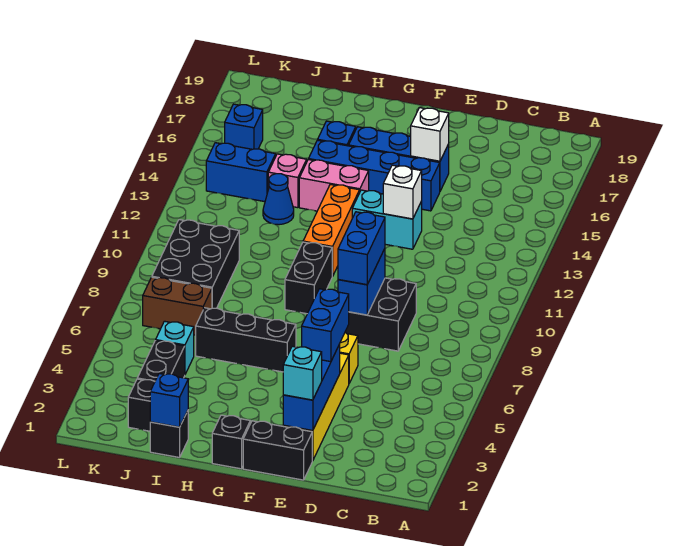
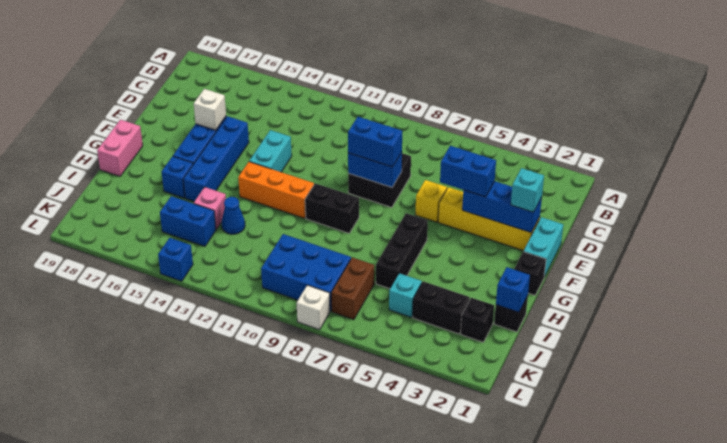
black 1x2 brick [243,421,312,480] -> cyan 1x2 brick [524,217,563,277]
white 1x1 brick [383,165,422,219] -> white 1x1 brick moved to [297,285,330,330]
pink 1x2 brick [299,160,369,211] -> pink 1x2 brick moved to [97,120,143,176]
black 2x3 brick [152,220,239,308] -> blue 2x3 brick [261,234,351,311]
blue 1x2 brick [206,143,276,202] -> blue 1x2 brick turned to [160,196,216,246]
blue 1x1 brick [225,104,263,149] -> blue 1x1 brick moved to [158,238,193,281]

